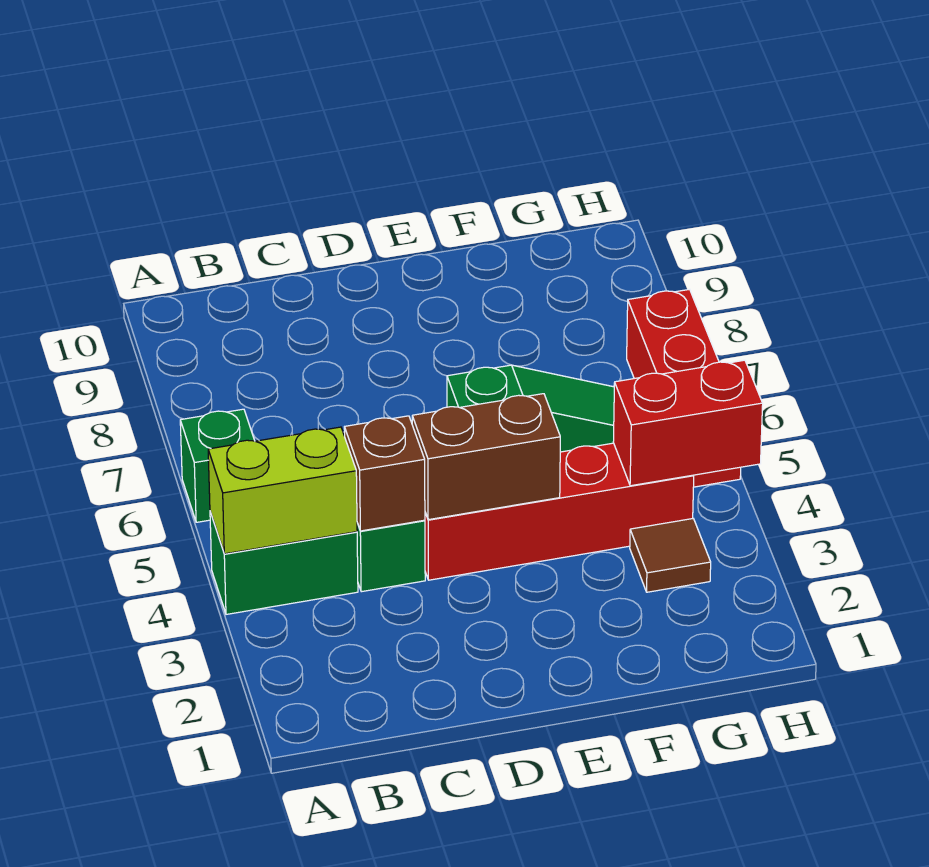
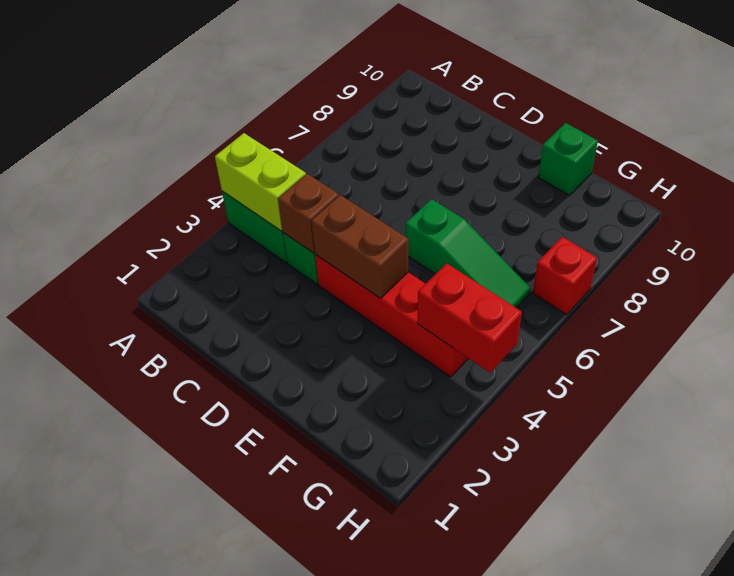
green 1x1 brick [180,409,255,522] -> green 1x1 brick moved to [538,123,598,196]
brown 1x1 tile [630,519,711,592] -> none
red 1x3 brick [627,289,741,487] -> red 1x1 brick [533,237,597,315]

